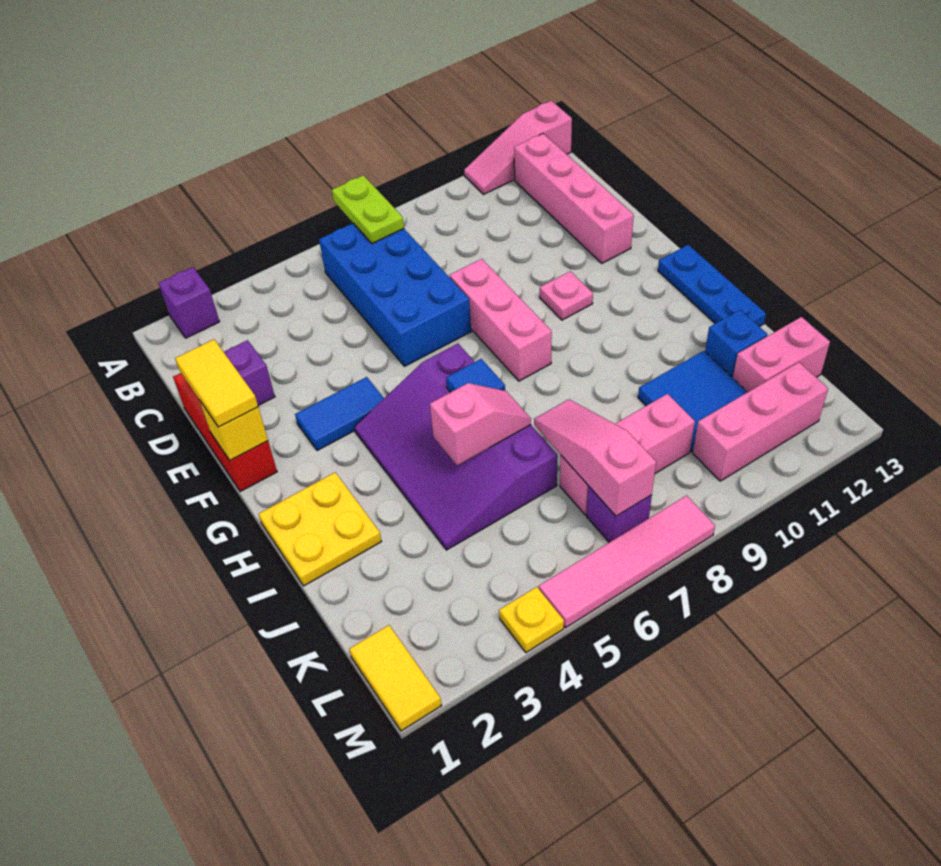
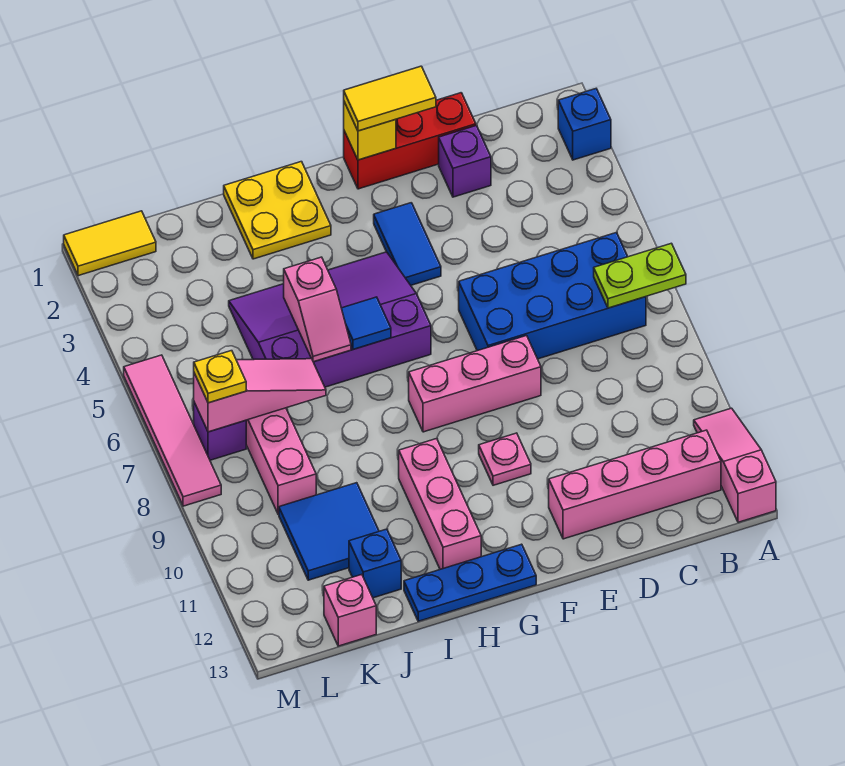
purple 1x1 brick [158,267,220,338] -> blue 1x1 brick [558,89,611,160]
pink 1x2 brick [733,317,830,392] -> pink 1x1 brick [324,575,376,646]
pink 1x3 brick [693,362,828,481] -> pink 1x3 brick moved to [399,439,481,569]
yellow 1x1 plate [499,587,564,652] -> yellow 1x1 plate moved to [194,351,246,403]

